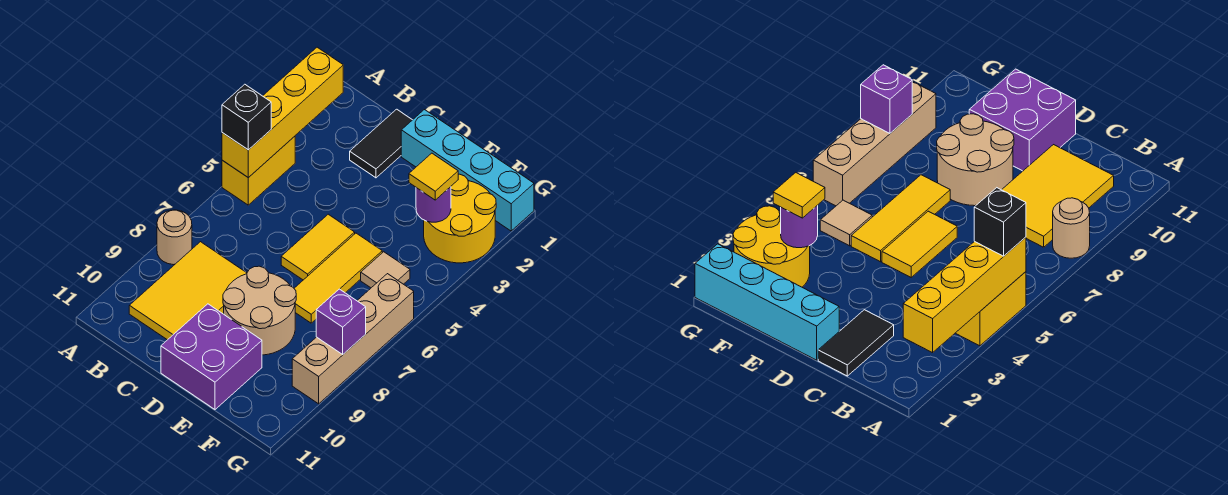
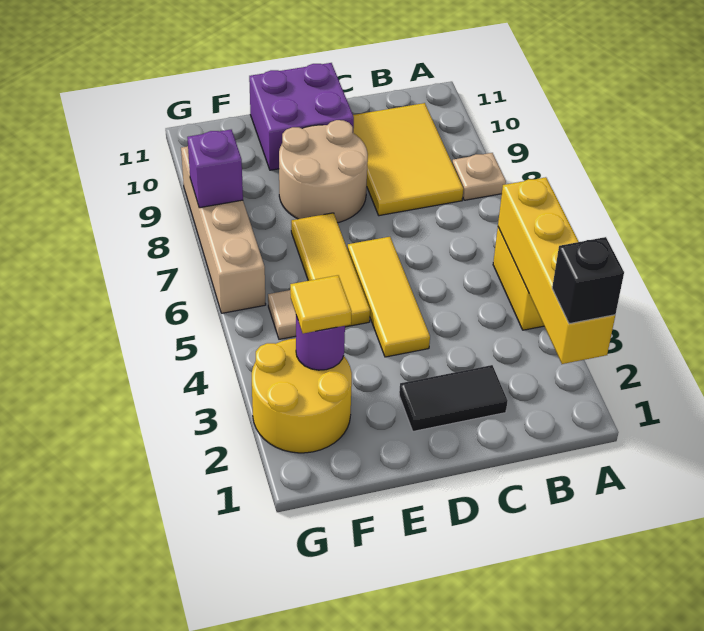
black 1x1 brick [222,84,271,150] -> black 1x1 brick moved to [552,237,624,324]
tan 1x1 round brick [157,210,192,265] -> tan 1x1 plate [452,153,506,200]
black 1x2 tile [350,109,412,178] -> black 1x2 tile turned to [399,365,508,431]
cyan 1x4 brick [401,110,534,231] -> none
yellow 1x2 tile [281,214,355,280] -> yellow 1x3 tile [348,237,430,357]

